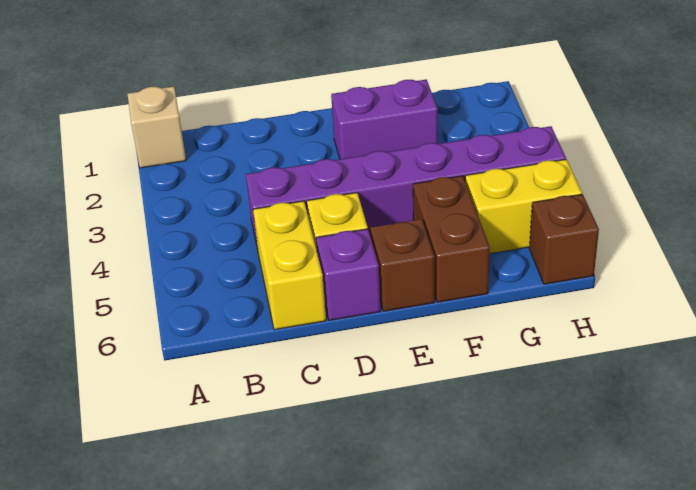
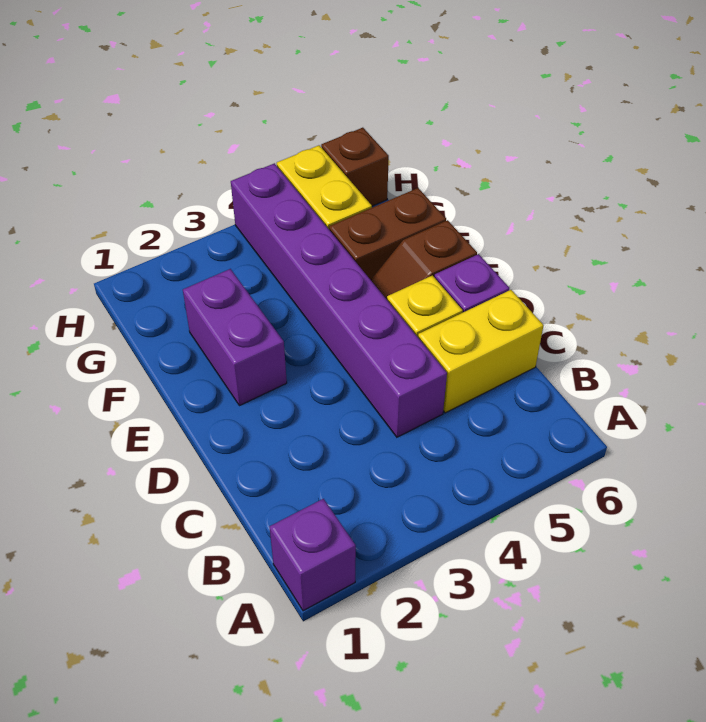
tan 1x1 brick [127,86,186,168] -> purple 1x1 brick [270,499,356,611]

